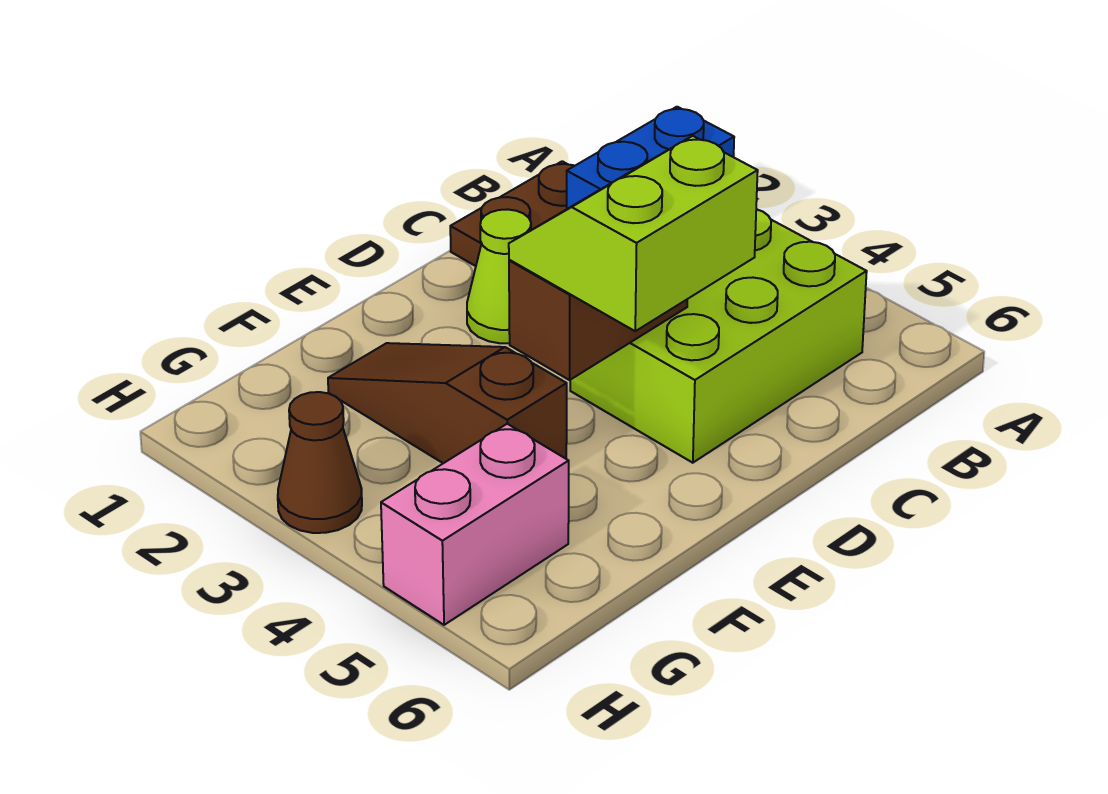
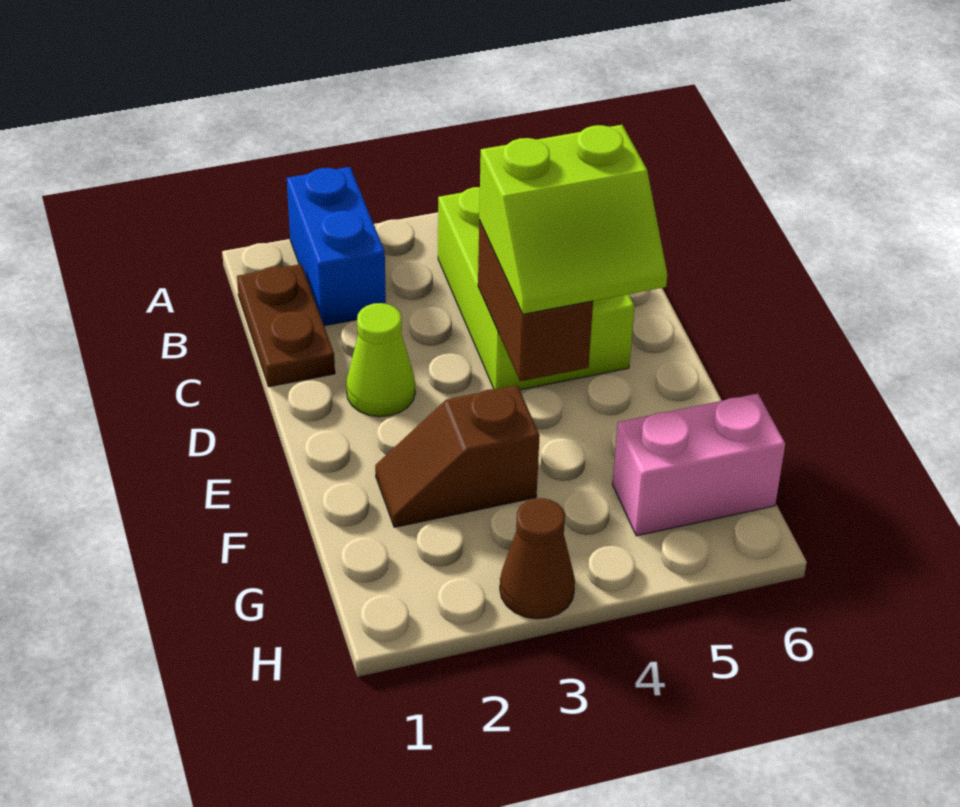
lime 2x2 slope [509,136,758,331] -> lime 2x2 slope turned to [479,125,667,314]
brown 1x3 slope [328,343,567,463] -> brown 1x2 slope [375,385,540,527]
pink 1x2 brick [381,424,569,625] -> pink 1x2 brick turned to [612,394,785,536]

